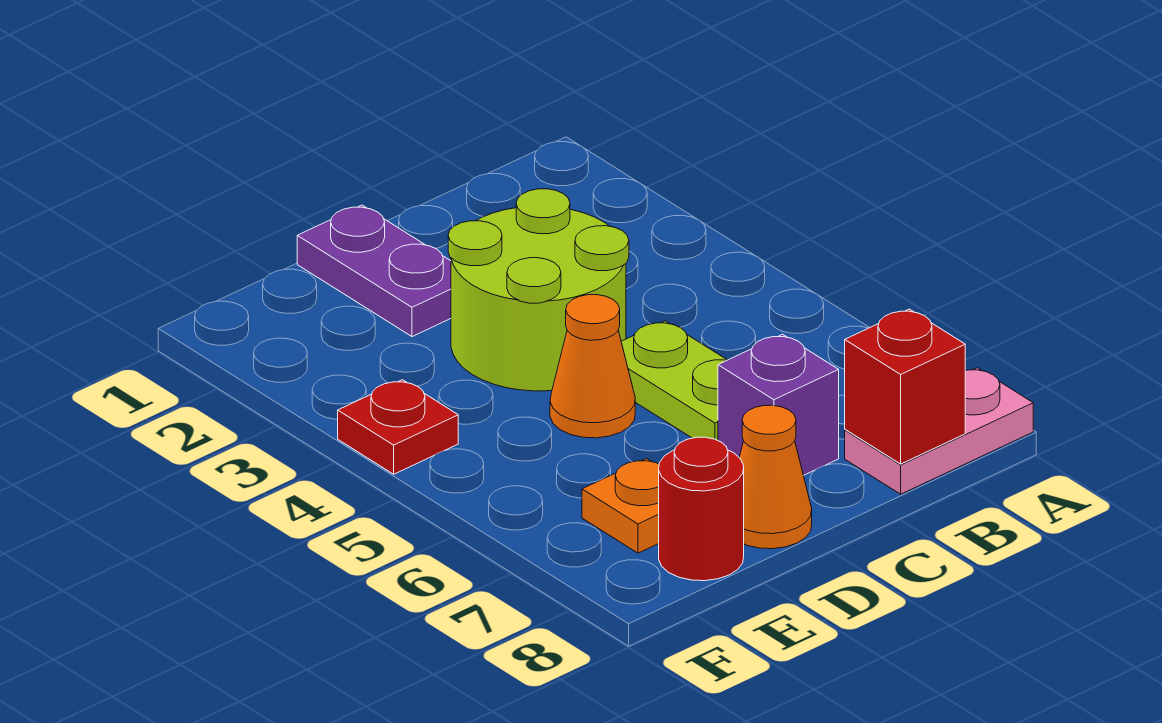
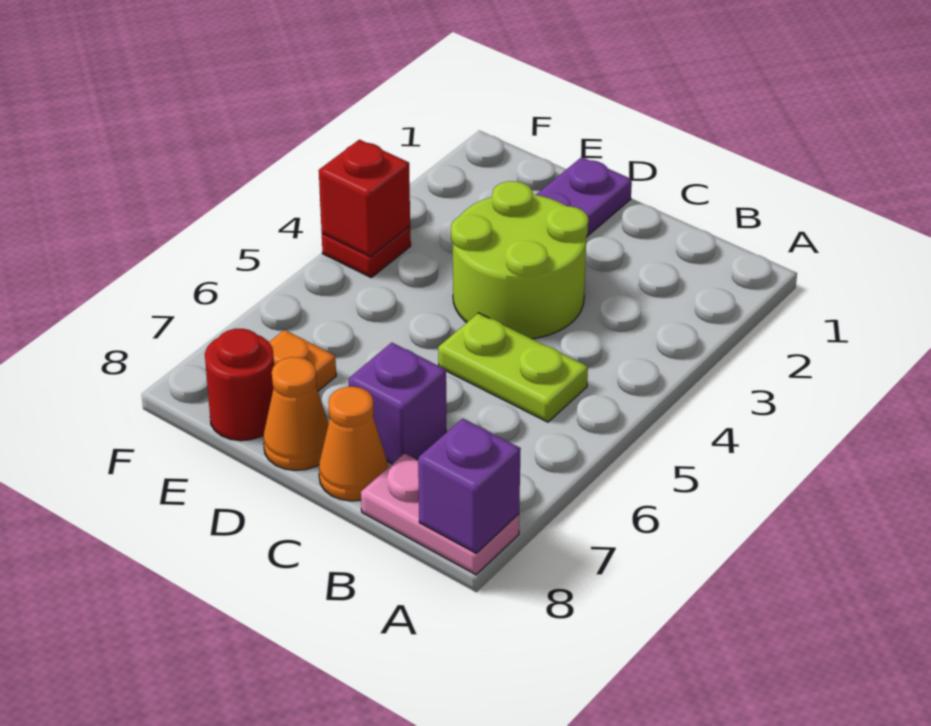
none -> purple 1x1 brick [418,418,521,553]
red 1x1 brick [845,309,965,464] -> red 1x1 brick moved to [319,140,410,257]
lime 1x2 plate [621,321,727,440] -> lime 1x2 plate turned to [438,313,588,422]
orange 1x1 cone [550,295,635,438] -> orange 1x1 cone moved to [319,387,388,501]

